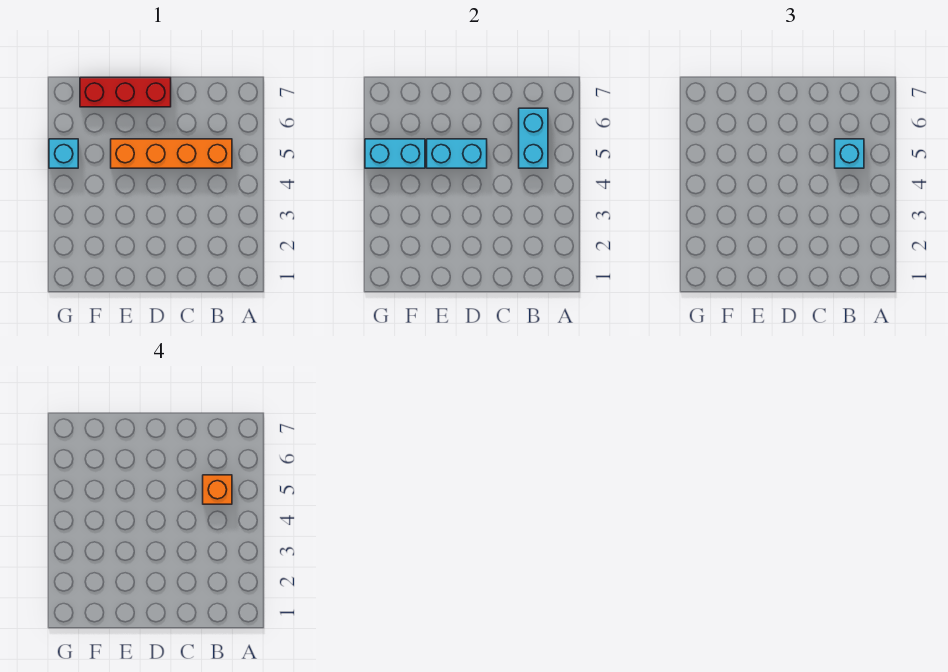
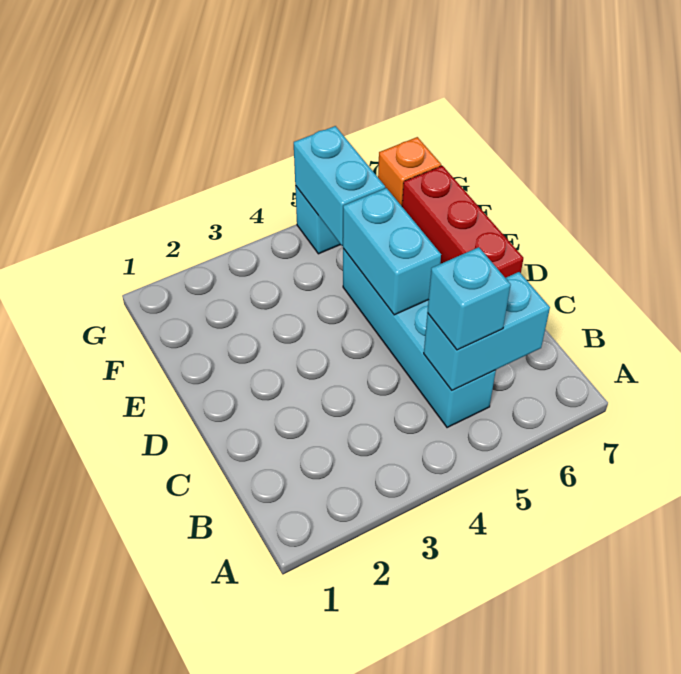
orange 1x4 brick [111,139,232,168] -> cyan 1x4 brick [343,249,496,428]
orange 1x1 brick [203,475,232,504] -> orange 1x1 brick moved to [378,137,441,206]

